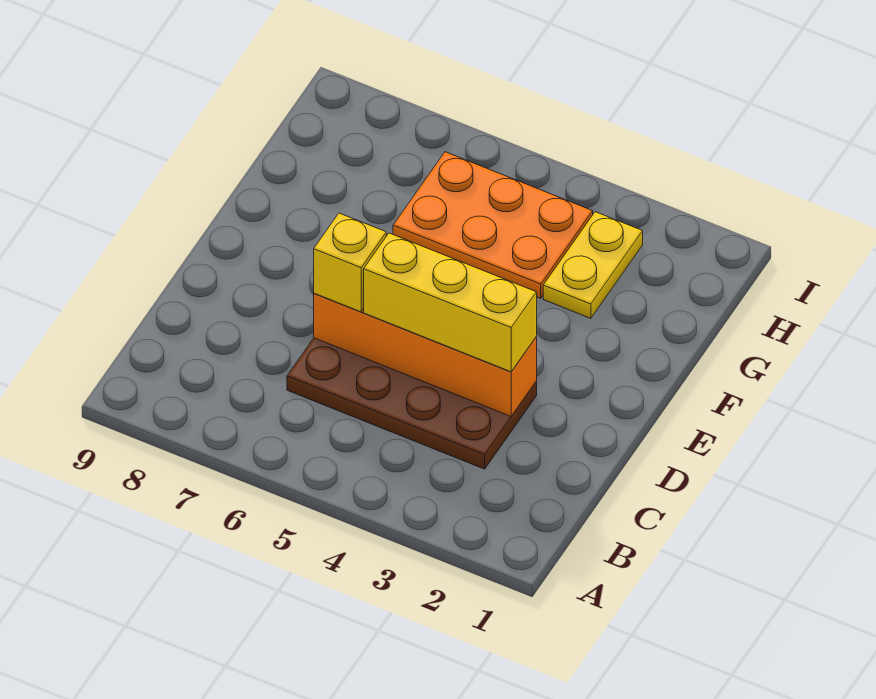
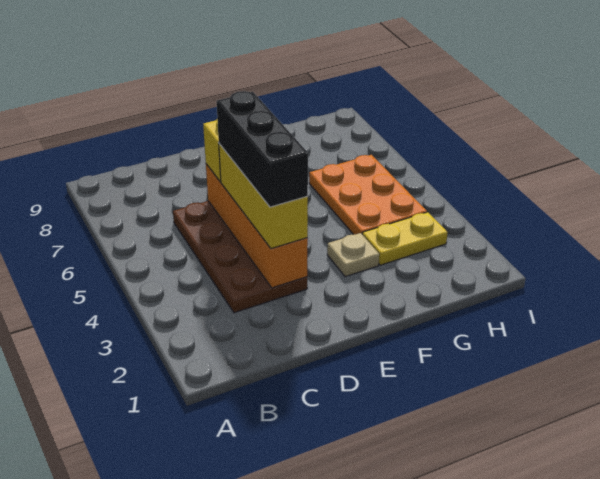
none -> black 1x3 brick [216,91,308,207]
none -> tan 1x1 plate [327,233,379,277]

